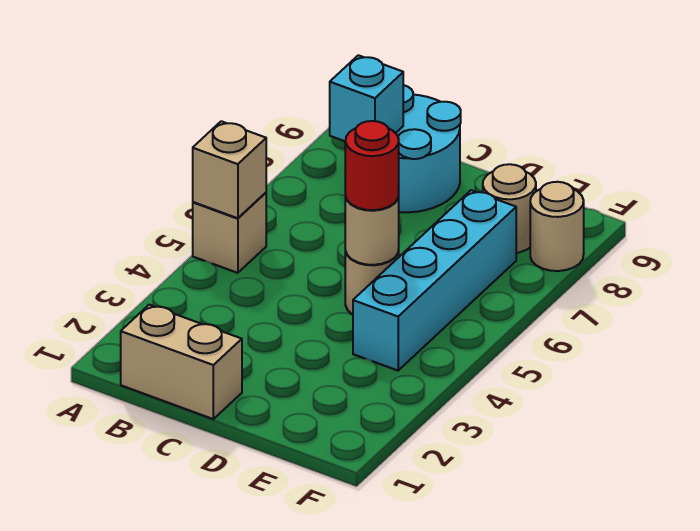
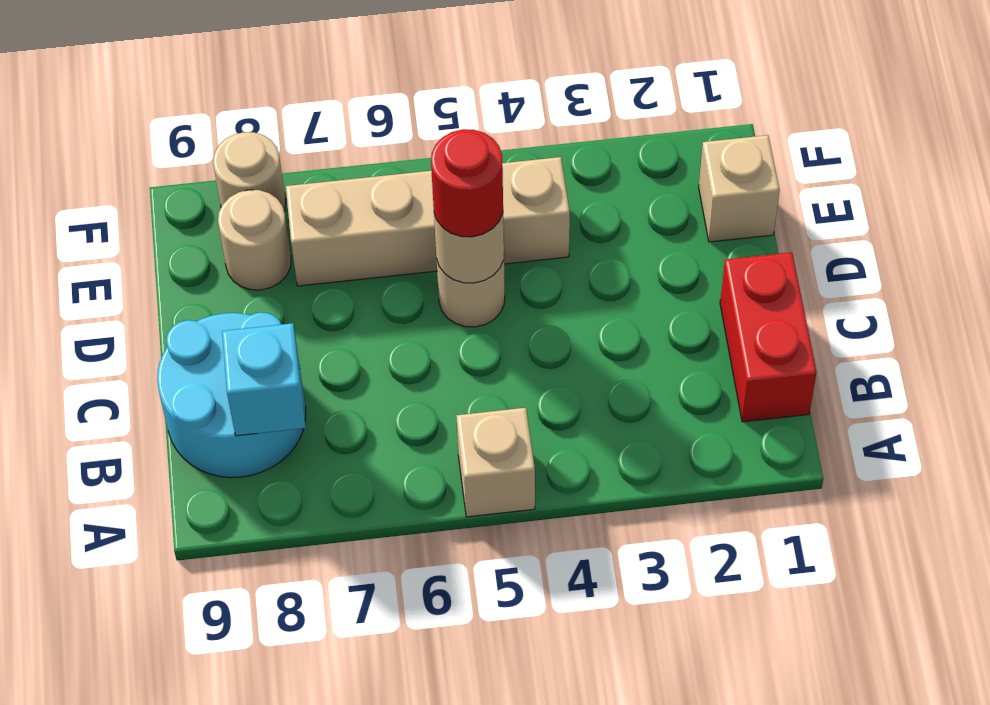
tan 1x1 brick [193,121,266,218] -> tan 1x1 brick moved to [699,135,780,242]
tan 1x2 brick [121,305,242,419] -> red 1x2 brick [720,252,816,422]
cyan 1x4 brick [353,190,516,371] -> tan 1x4 brick [286,157,570,286]

